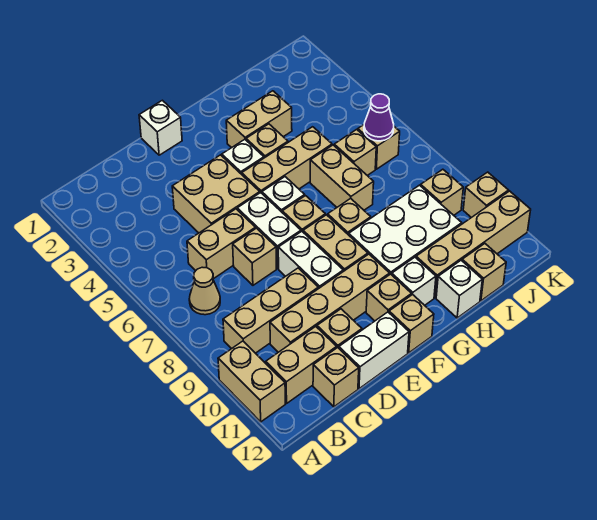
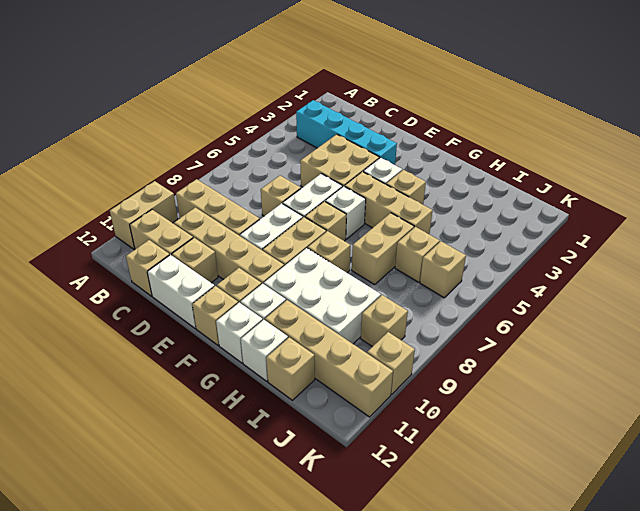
none -> cyan 1x4 brick [296,100,397,165]
tan 1x1 cone [189,267,220,315] -> none
tan 1x2 brick [187,209,256,279] -> none
white 1x1 brick [139,100,182,155] -> white 1x1 brick moved to [216,303,263,363]
tan 1x2 brick [226,91,292,148] -> none
purple 1x1 cone [364,94,394,141] -> none

